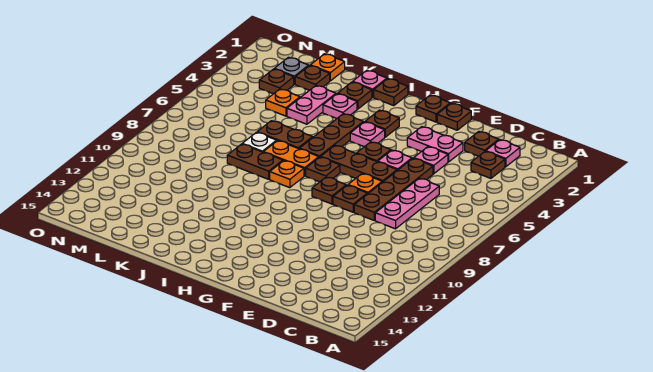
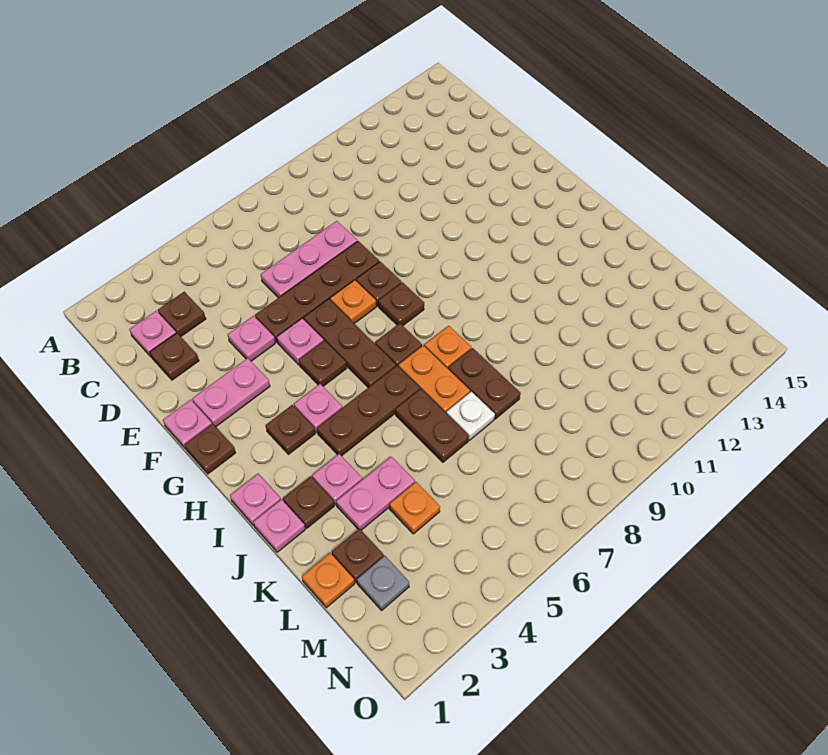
pink 1x2 plate [407,127,463,162] -> pink 1x2 plate turned to [192,358,270,427]
brown 1x1 plate [437,103,471,130] -> pink 1x1 plate [163,400,212,449]
brown 1x1 plate [374,79,408,106] -> pink 1x1 plate [230,474,281,525]
brown 1x1 plate [259,69,294,94] -> none

